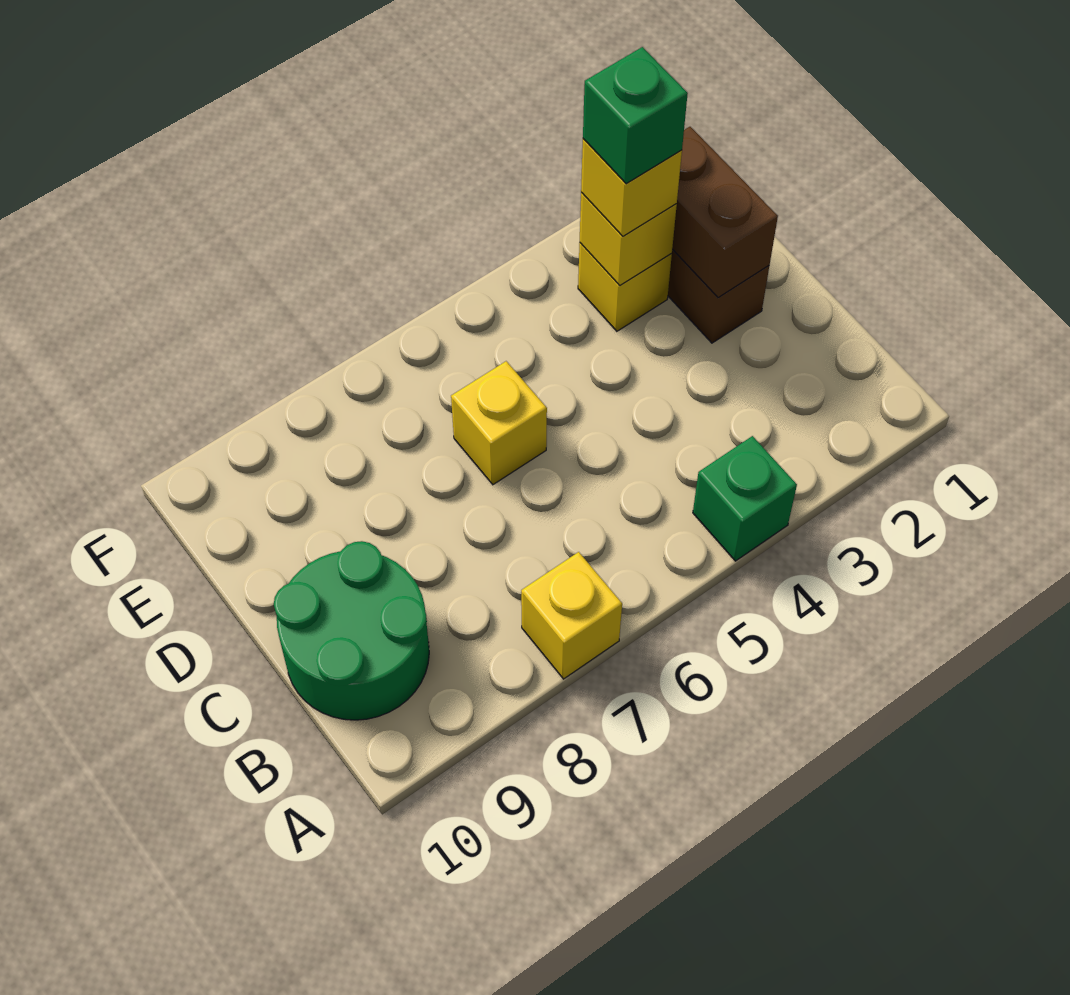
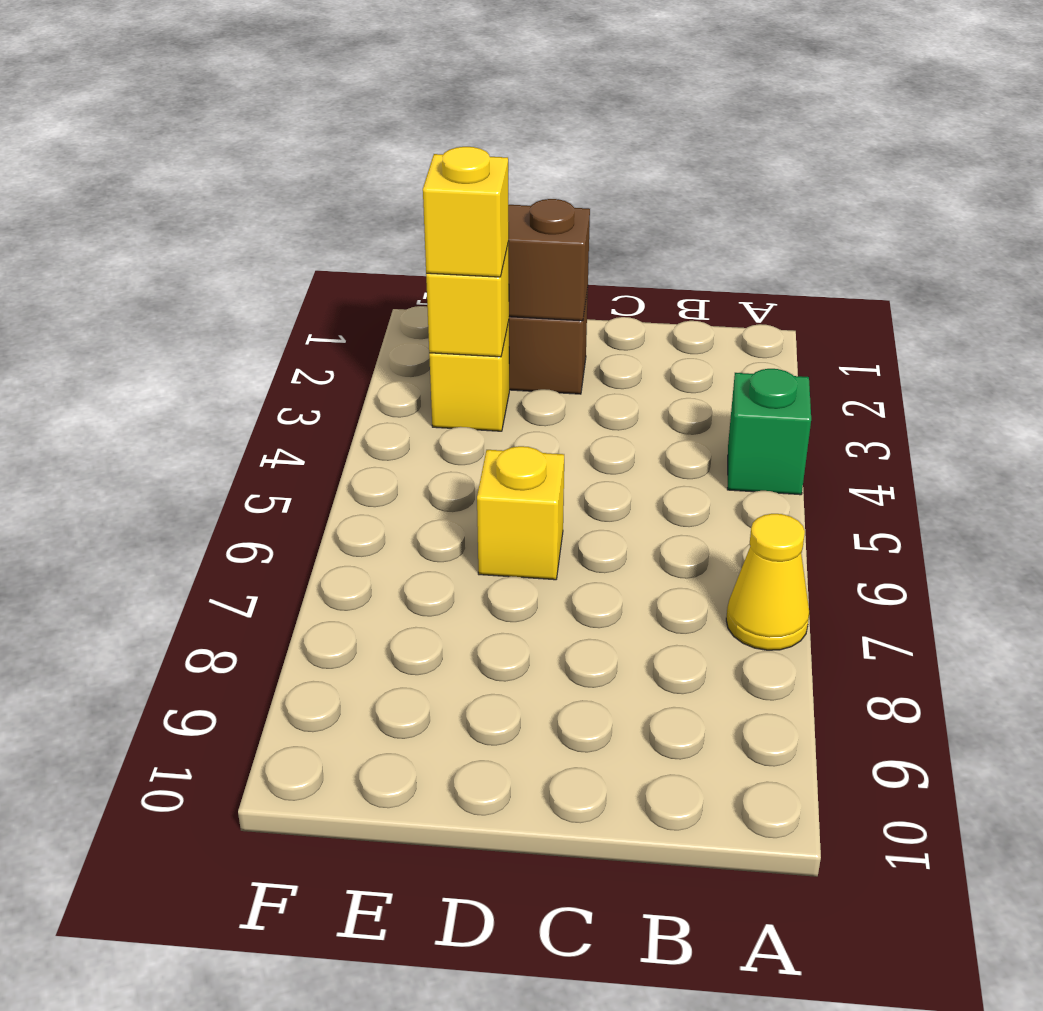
yellow 1x1 brick [521,552,622,679] -> yellow 1x1 cone [726,514,809,650]
green 2x2 round brick [274,541,429,720] -> none
green 1x1 brick [583,47,688,184] -> none

